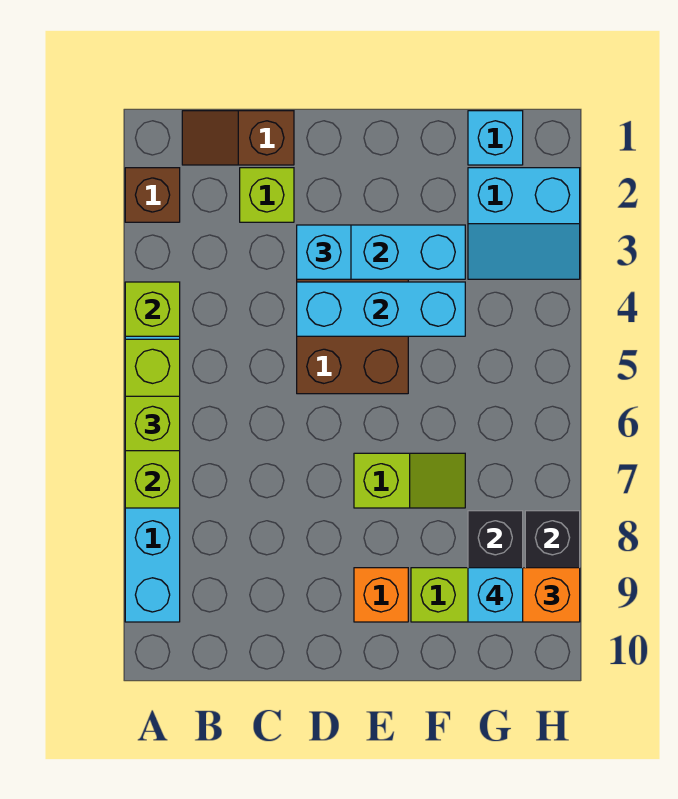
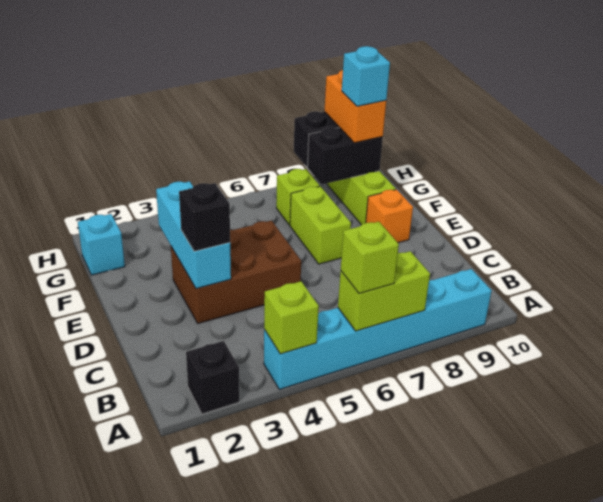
brown 1x1 brick [125,168,180,222] -> black 1x1 brick [186,341,239,414]
lime 1x3 brick [125,339,180,508] -> lime 1x2 brick [338,251,430,331]
brown 1x2 slope [182,111,294,165] -> none
lime 1x1 brick [240,168,294,222] -> lime 1x1 brick moved to [276,169,320,225]
cyan 1x1 brick [297,225,351,279] -> black 1x1 brick [179,183,230,251]
cyan 1x3 brick [297,282,465,336] -> none
lime 1x2 slope [354,453,465,508] -> lime 1x2 brick [290,186,351,264]
cyan 2x2 slope [468,168,580,279] -> none

